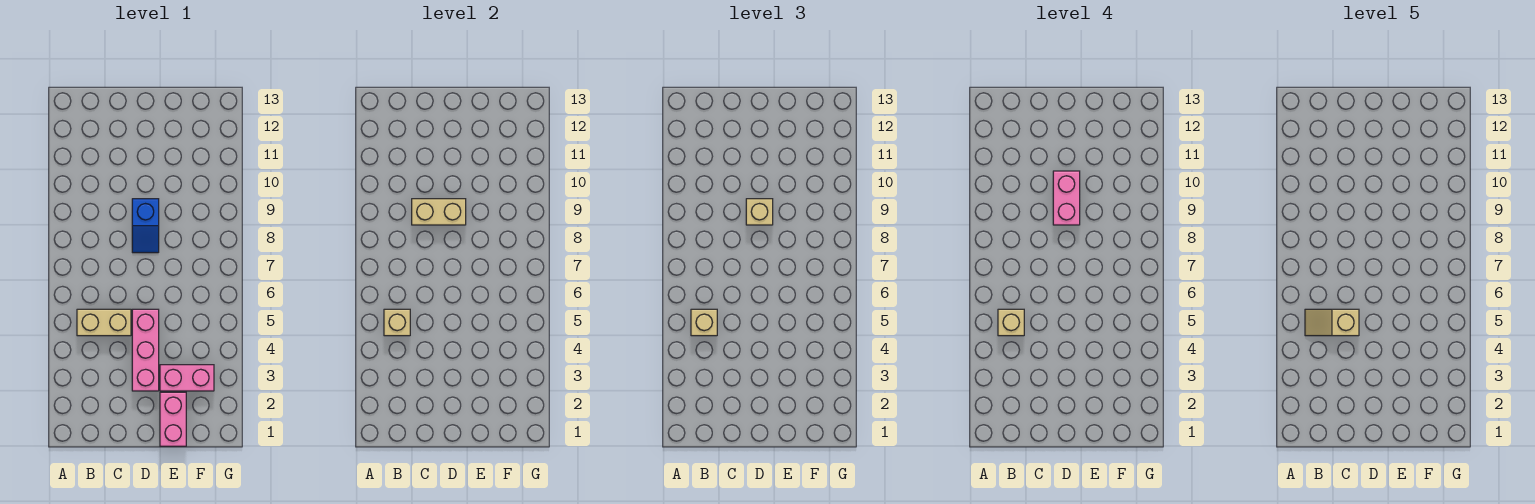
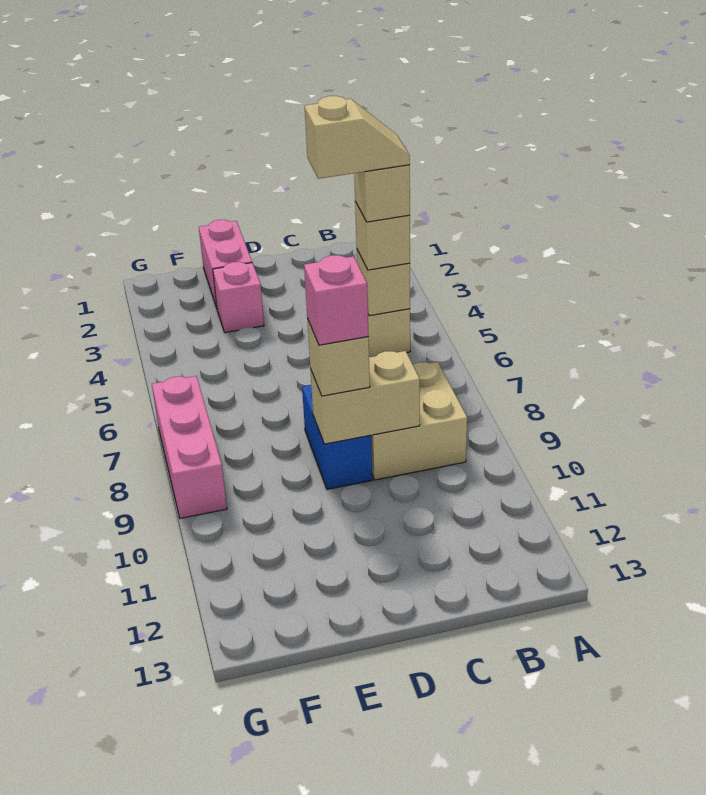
none -> tan 2x2 brick [371,362,467,480]
pink 1x3 brick [132,309,159,391] -> pink 1x3 brick moved to [152,376,227,518]
blue 1x2 slope [132,199,159,253] -> blue 1x2 brick [302,385,372,489]
pink 1x2 brick [1053,171,1080,225] -> pink 1x1 brick [304,255,369,345]
pink 1x2 brick [160,365,214,391] -> pink 1x1 brick [213,262,264,333]

